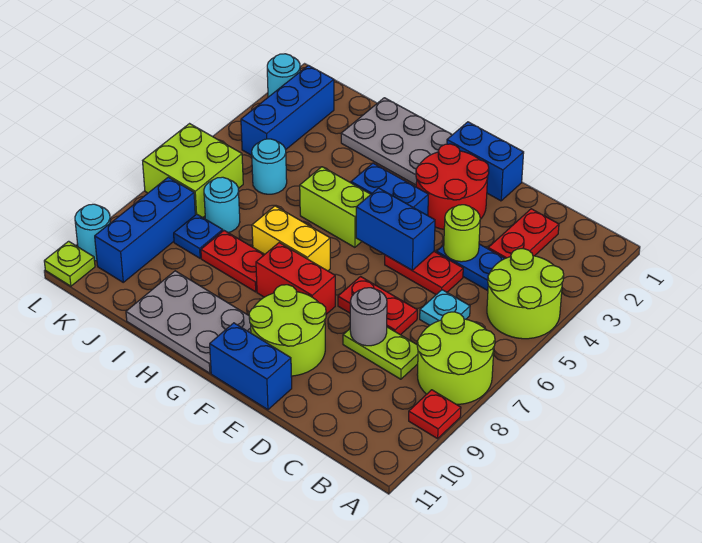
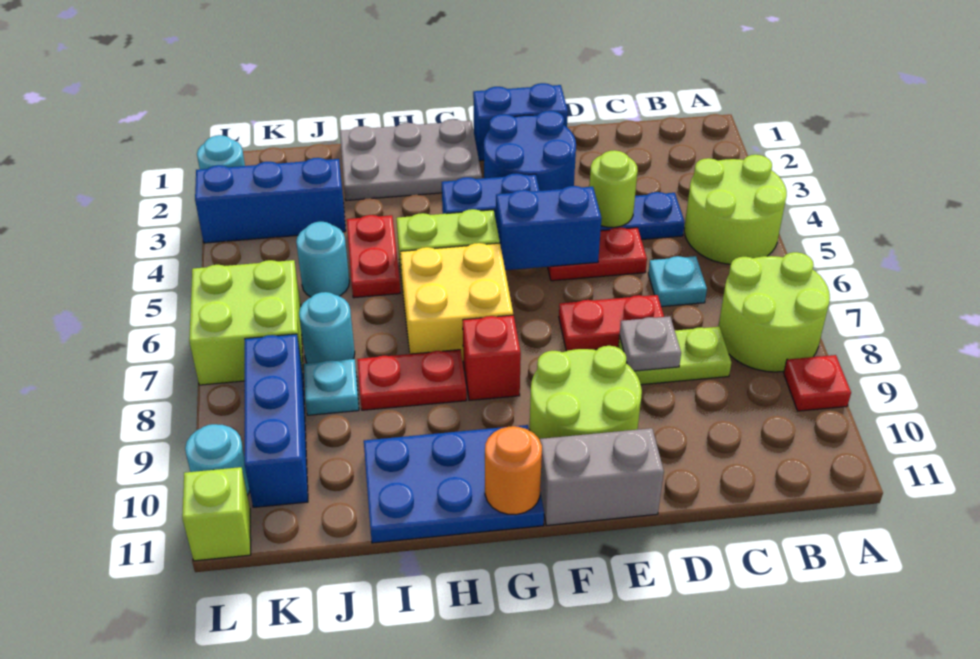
red 1x2 plate [488,209,559,258] -> red 1x2 plate moved to [347,215,400,298]
grey 1x1 round brick [350,288,387,346] -> grey 1x1 plate [620,316,681,371]
red 2x2 round brick [416,144,489,229] -> blue 2x2 round brick [484,111,576,191]
blue 1x2 brick [210,323,292,410] -> grey 1x2 brick [540,428,664,525]
red 1x2 brick [256,243,335,314] -> red 1x1 brick [463,315,521,400]
yellow 1x2 brick [252,206,330,271] -> yellow 2x2 brick [400,243,513,362]
grey 2x3 plate [126,271,251,373] -> blue 2x3 plate [364,425,544,543]
none -> orange 1x1 round brick [485,426,542,515]
blue 1x1 plate [174,214,223,258] -> cyan 1x1 plate [304,359,359,415]
blue 1x3 brick [241,65,334,155] -> blue 1x3 brick turned to [195,158,346,243]
lime 1x1 plate [44,241,95,286] -> lime 1x1 brick [182,467,251,561]

